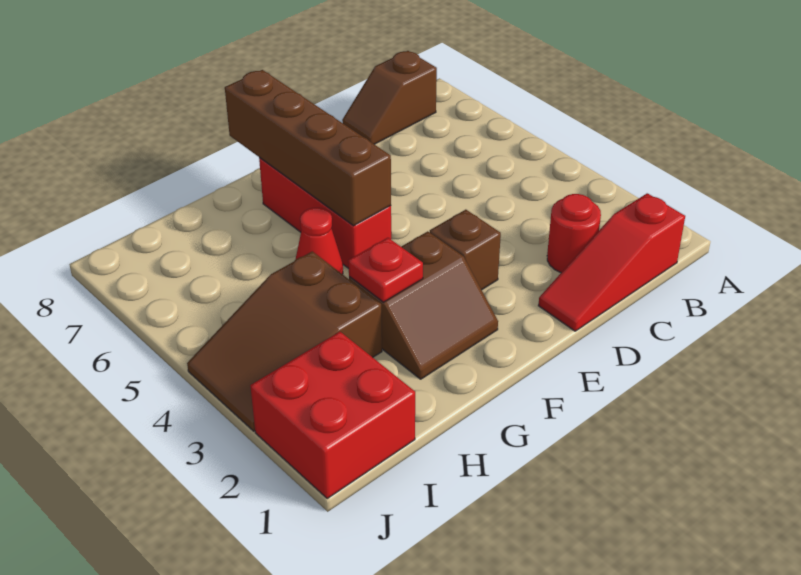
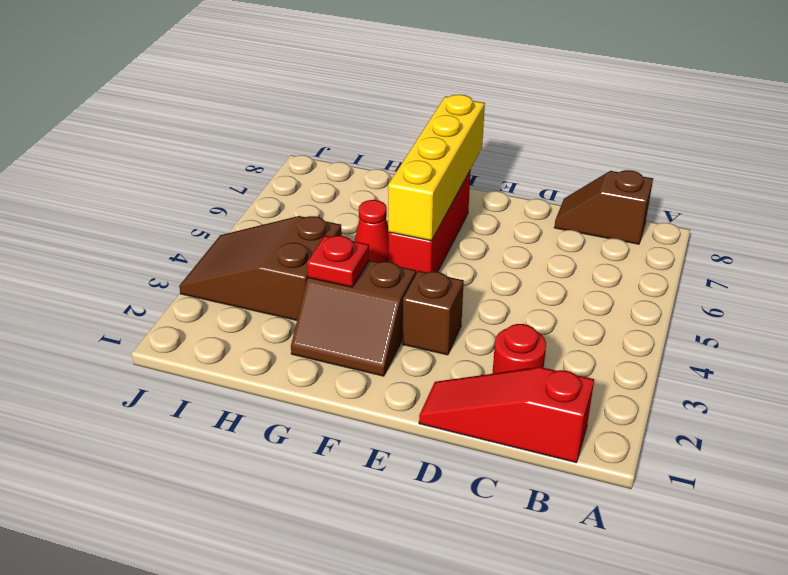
brown 1x4 brick [225,70,391,226] -> yellow 1x4 brick [388,95,485,241]
red 2x2 brick [250,332,415,498] -> none

